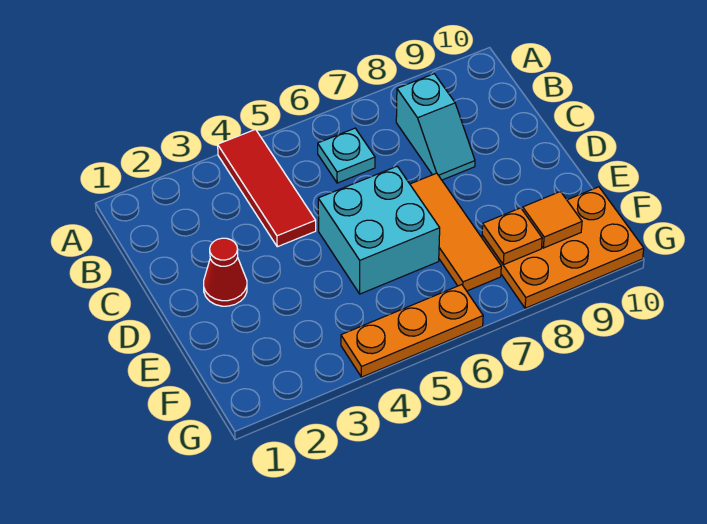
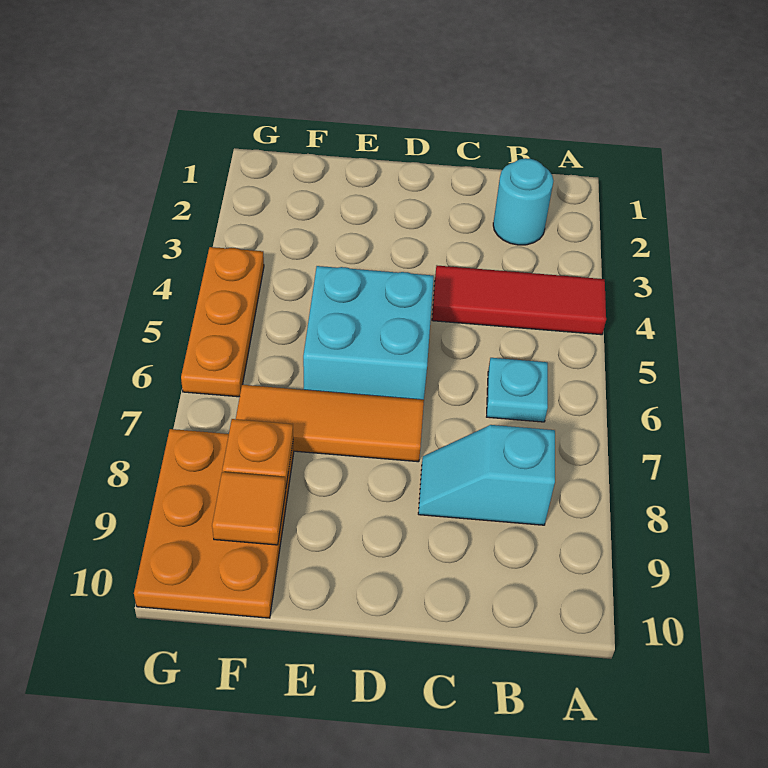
none -> cyan 1x1 round brick [493,158,553,245]
red 1x1 cone [204,238,247,306] -> none

